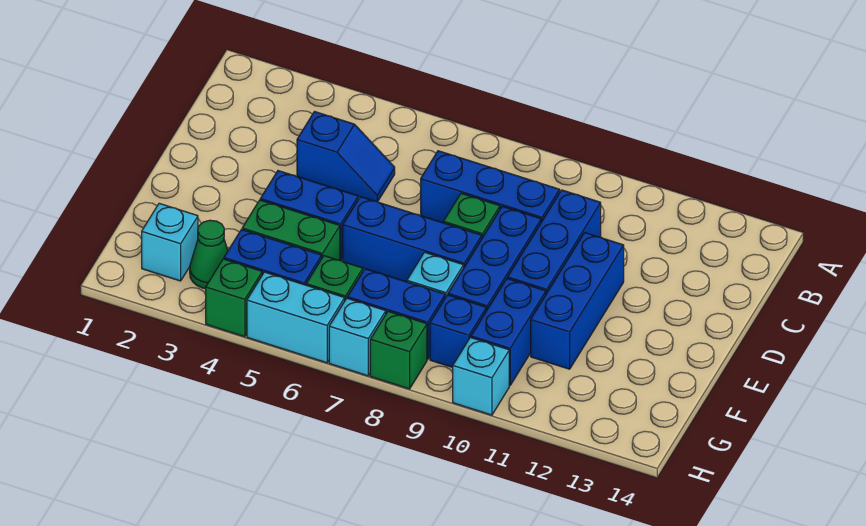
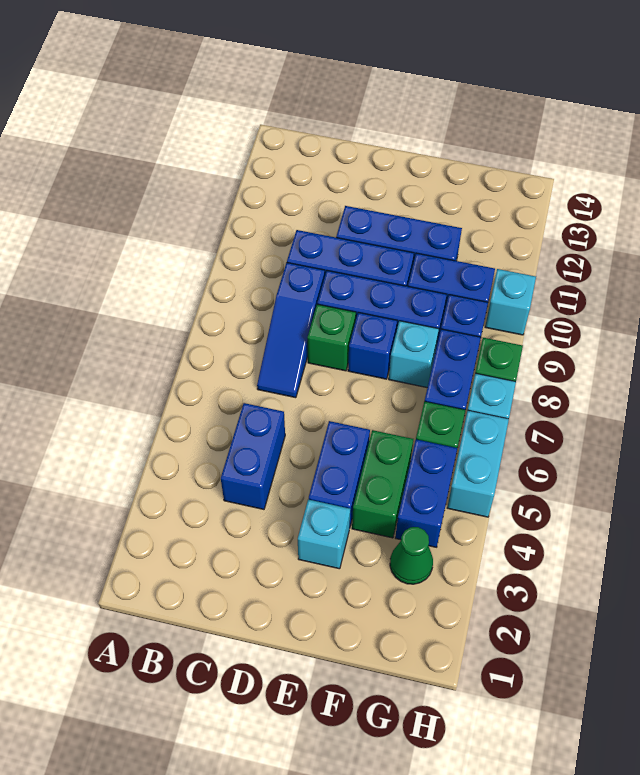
blue 1x2 slope [297,112,395,202] -> blue 1x2 brick [221,403,285,509]
blue 1x3 brick [421,151,560,223] -> blue 1x3 slope [257,263,325,398]
blue 1x3 brick [343,197,482,282] -> blue 1x1 brick [348,312,397,379]
cyan 1x1 brick [142,203,198,281] -> cyan 1x1 brick moved to [298,499,350,569]
green 1x1 brick [206,259,262,337] -> none

